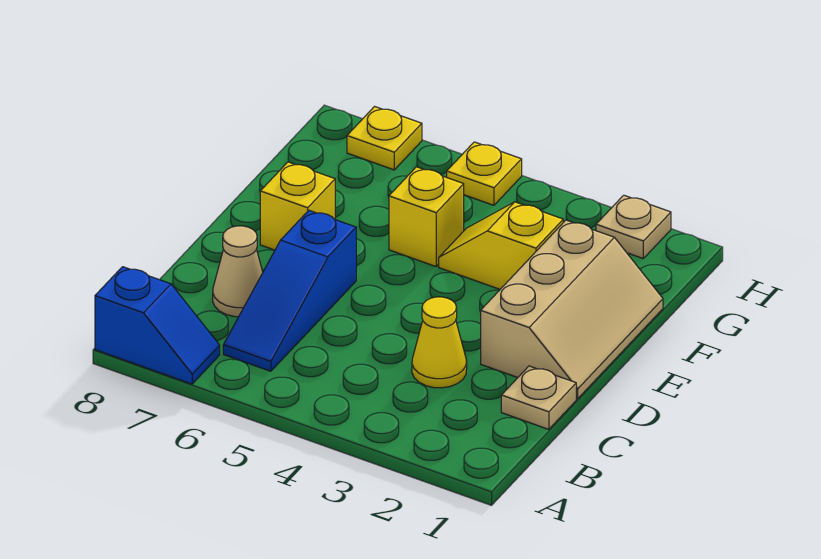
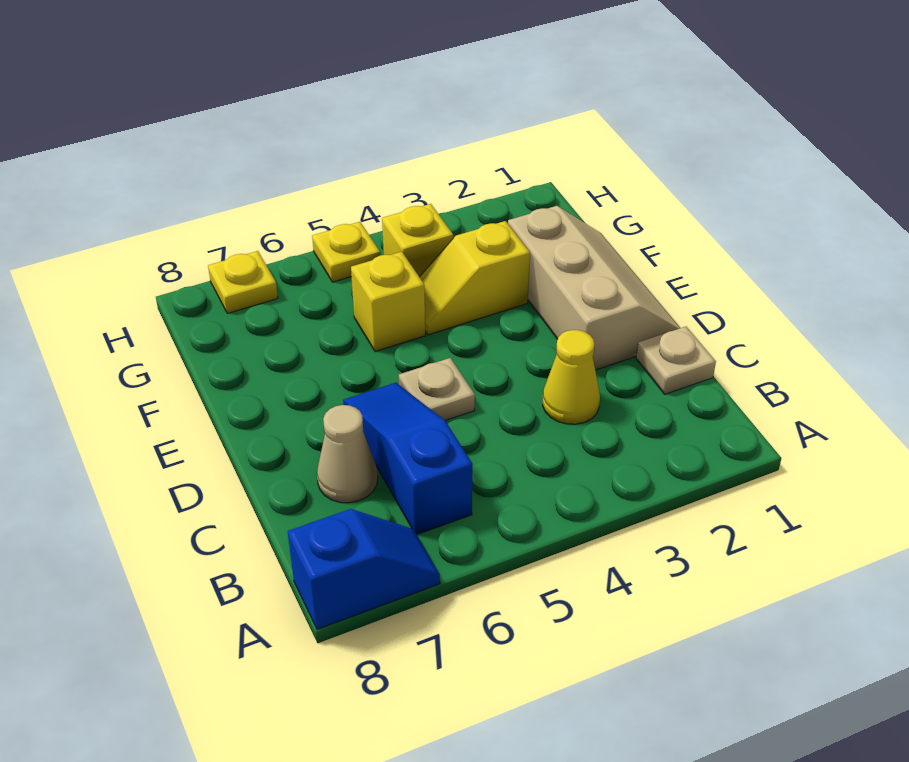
blue 1x3 slope [223,210,356,371] -> blue 1x3 slope turned to [343,383,473,534]
yellow 1x1 brick [260,162,335,250] -> yellow 1x1 brick moved to [382,204,453,277]
tan 1x1 plate [596,195,671,258] -> tan 1x1 plate moved to [399,358,475,421]

